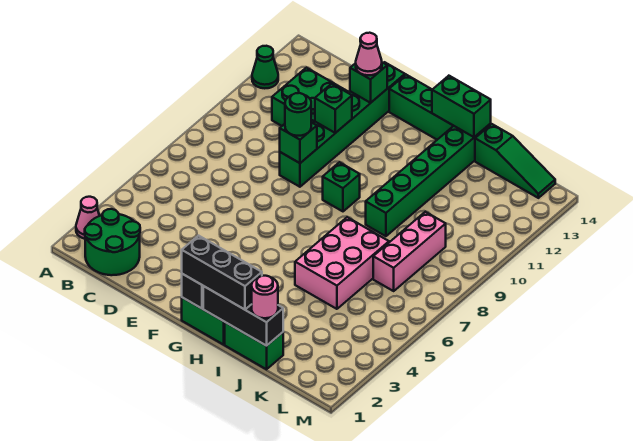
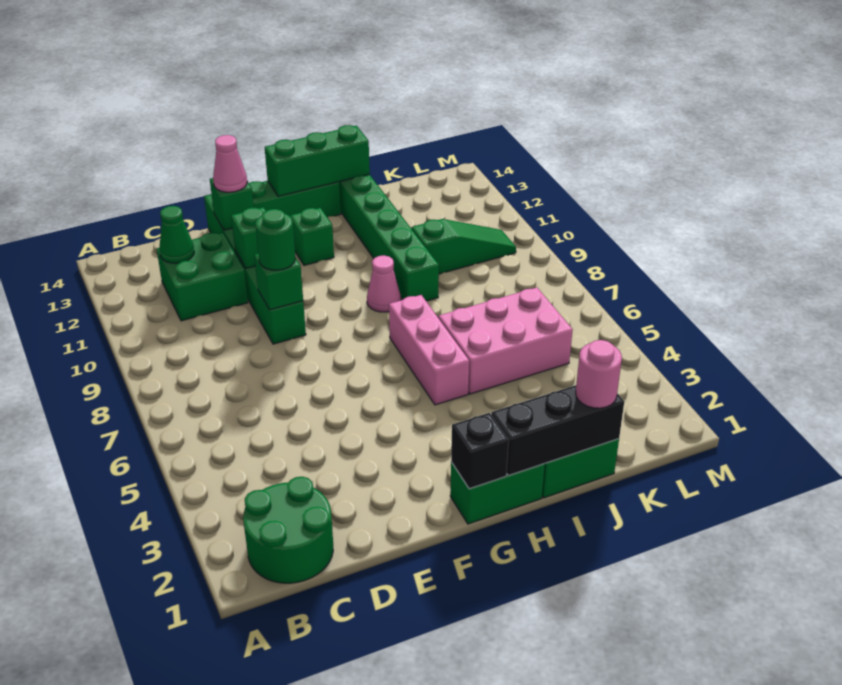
pink 1x1 cone [76,197,99,239] -> pink 1x1 cone moved to [367,255,401,312]
green 1x1 cone [252,46,278,88] -> green 1x1 cone moved to [159,206,194,263]
black 1x3 brick [182,236,262,310] -> none
green 1x1 brick [323,162,360,211] -> green 1x1 brick moved to [290,208,334,265]
green 1x2 brick [432,76,491,137] -> green 1x3 brick [265,125,370,197]
pink 2x3 brick [295,217,389,309] -> pink 2x3 brick turned to [439,288,573,394]
green 1x3 slope [475,124,555,198] -> green 1x3 slope moved to [412,219,516,274]
pink 1x3 brick [373,212,446,291] -> pink 1x3 brick moved to [389,295,469,405]

